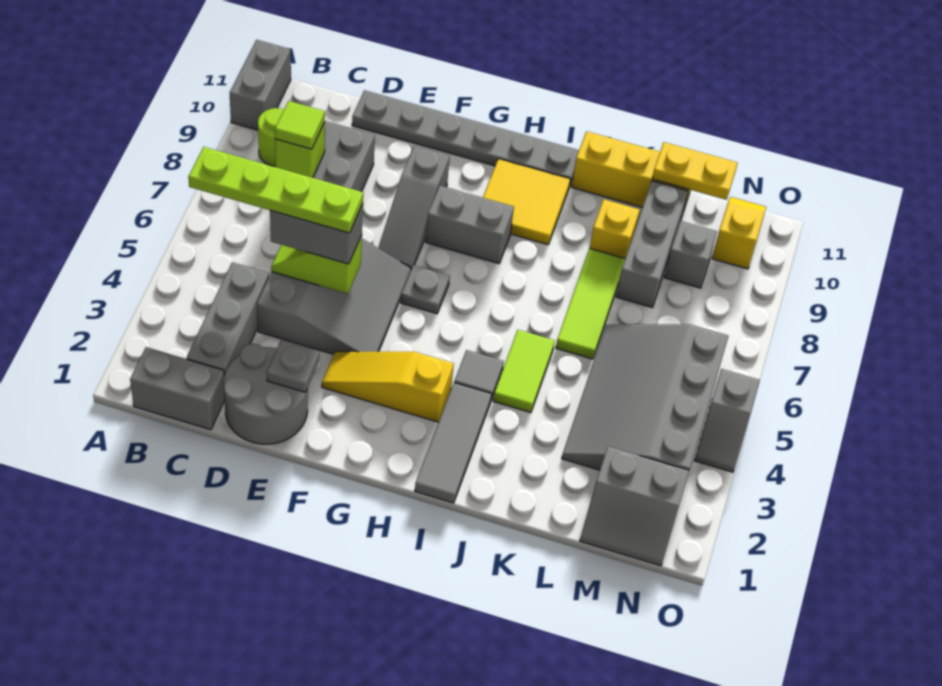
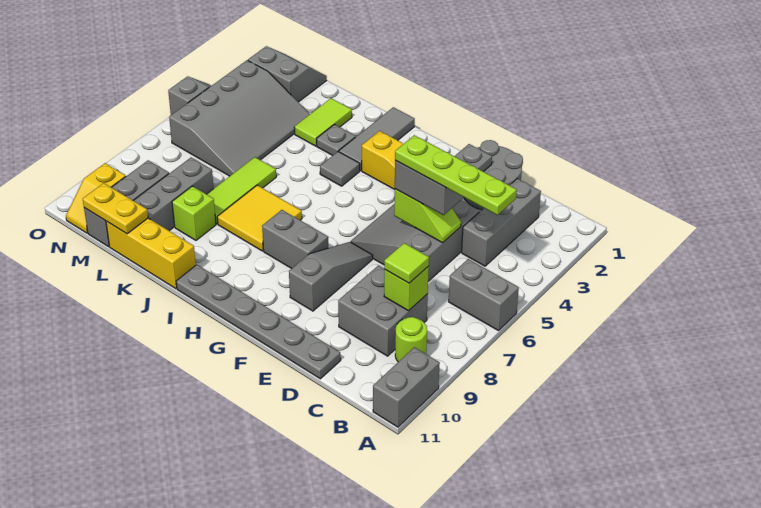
grey 1x2 brick [130,347,225,430] -> grey 1x2 brick moved to [449,259,519,331]
grey 1x1 plate [401,265,450,314] -> grey 1x1 plate moved to [317,124,356,156]
yellow 2x2 tile [483,159,571,245] -> yellow 2x2 tile moved to [217,185,302,251]
lime 1x2 tile [493,330,555,413] -> lime 1x2 tile moved to [294,98,352,146]
yellow 1x1 brick [590,199,640,258] -> lime 1x1 brick [172,186,216,240]
grey 1x1 brick [664,221,717,288] -> grey 1x3 brick [84,160,169,247]

